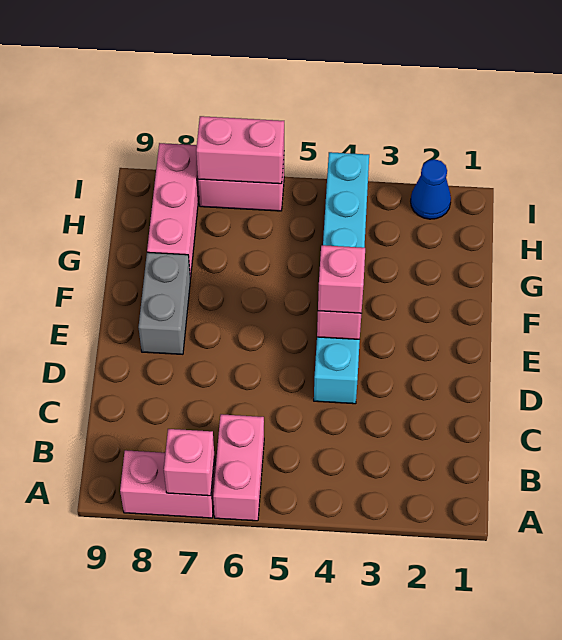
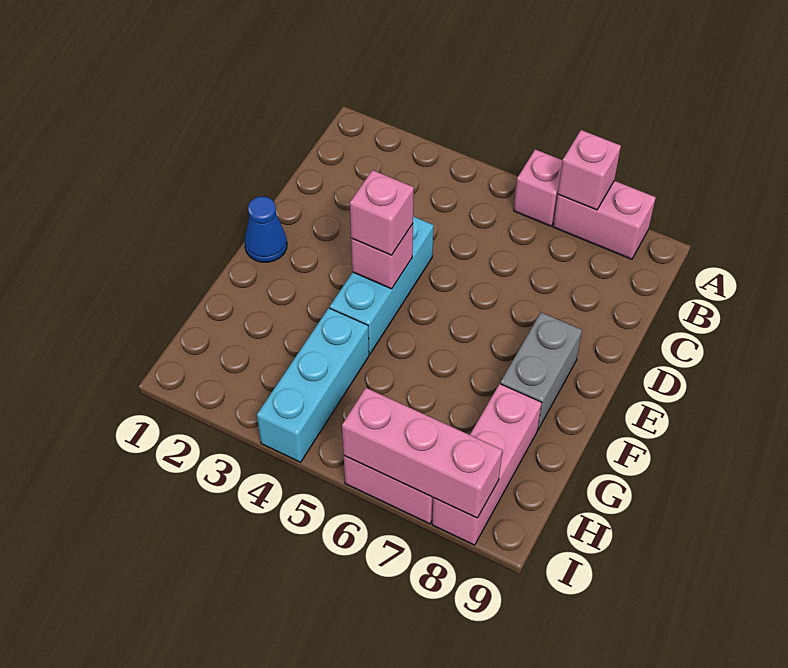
pink 1x2 brick [213,414,264,521] -> pink 1x1 brick [514,149,563,226]
blue 1x1 cone [411,159,451,219] -> blue 1x1 cone moved to [245,197,287,262]
pink 1x2 brick [196,116,284,184] -> pink 1x3 brick [342,388,502,518]

